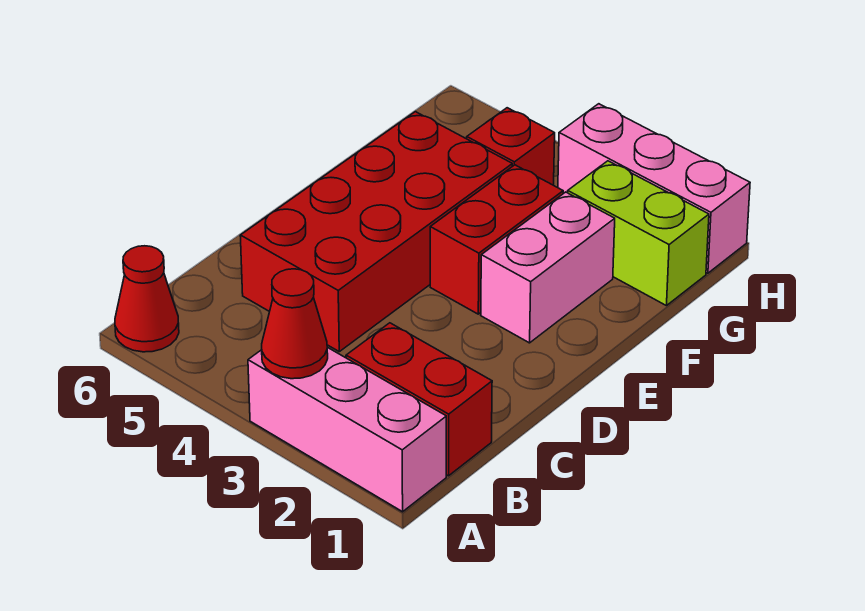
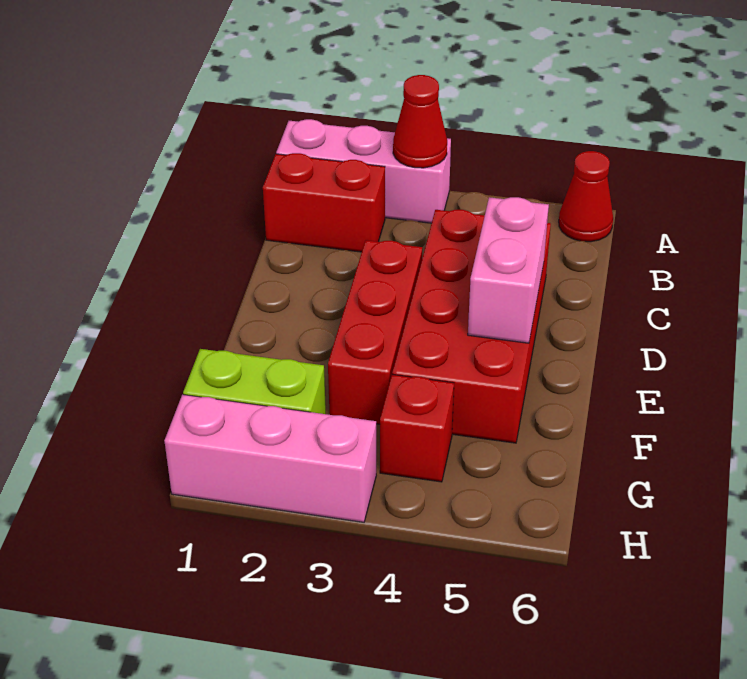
pink 1x2 brick [481,192,615,343] -> pink 1x2 brick moved to [468,197,549,343]
red 1x2 brick [430,165,563,314] -> red 1x3 brick [328,240,422,424]

